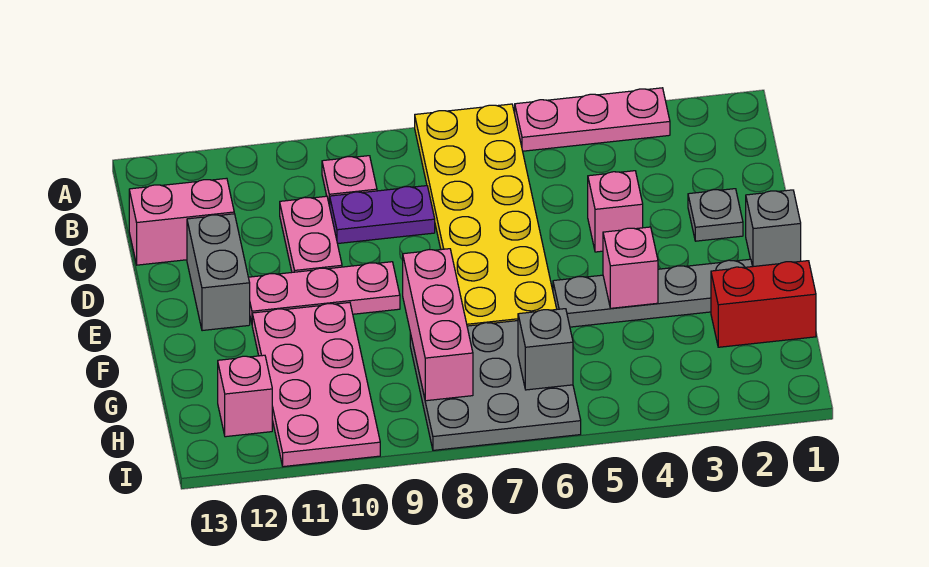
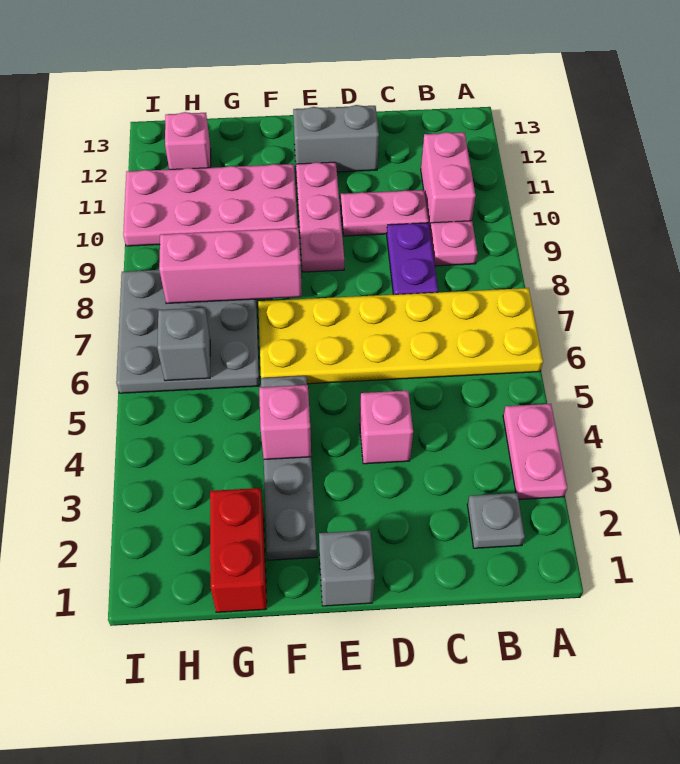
pink 1x3 plate [515,88,670,151] -> pink 1x2 plate [503,404,567,499]
pink 1x2 brick [129,178,234,265] -> pink 1x2 brick moved to [421,132,476,228]
grey 1x1 plate [688,189,743,241] -> grey 1x1 plate moved to [467,493,525,548]

